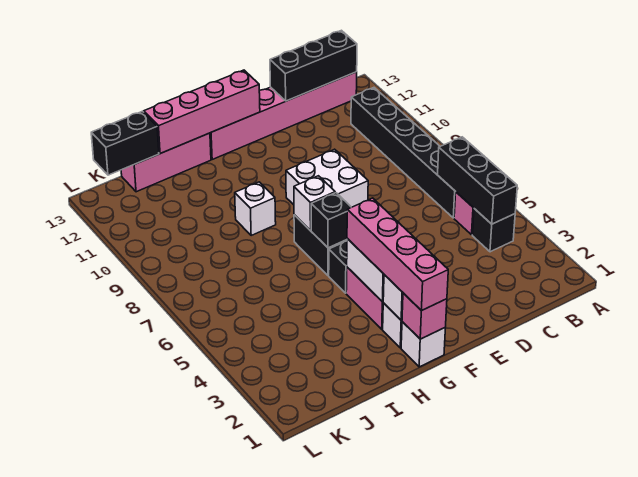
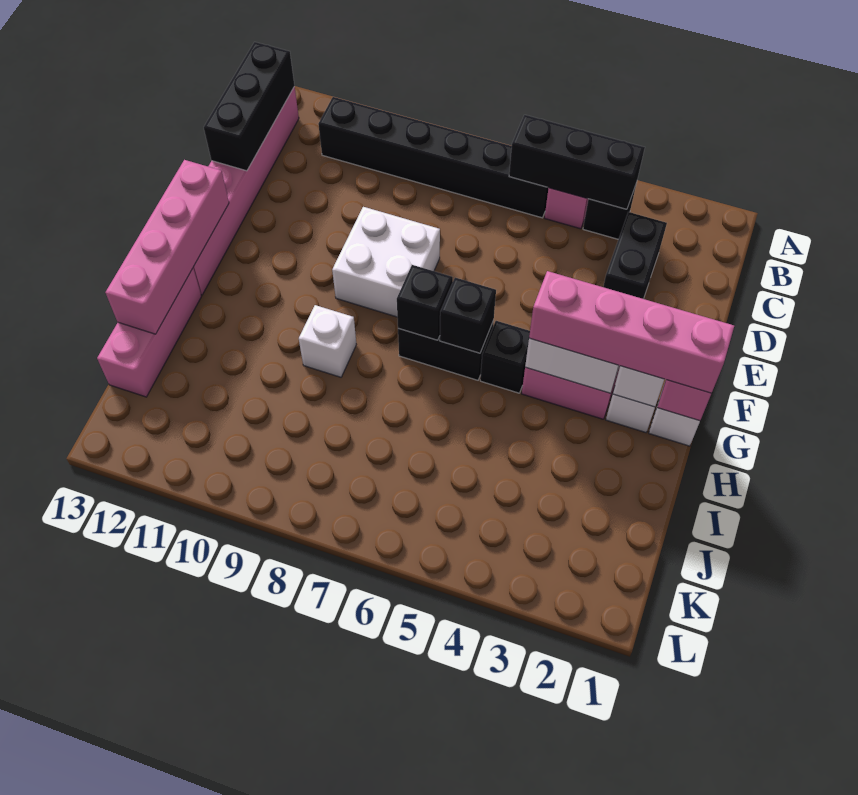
white 1x1 brick [294,176,335,230] -> black 1x1 brick [397,265,453,340]
black 1x2 brick [91,111,159,175] -> black 1x2 brick moved to [603,212,667,299]

